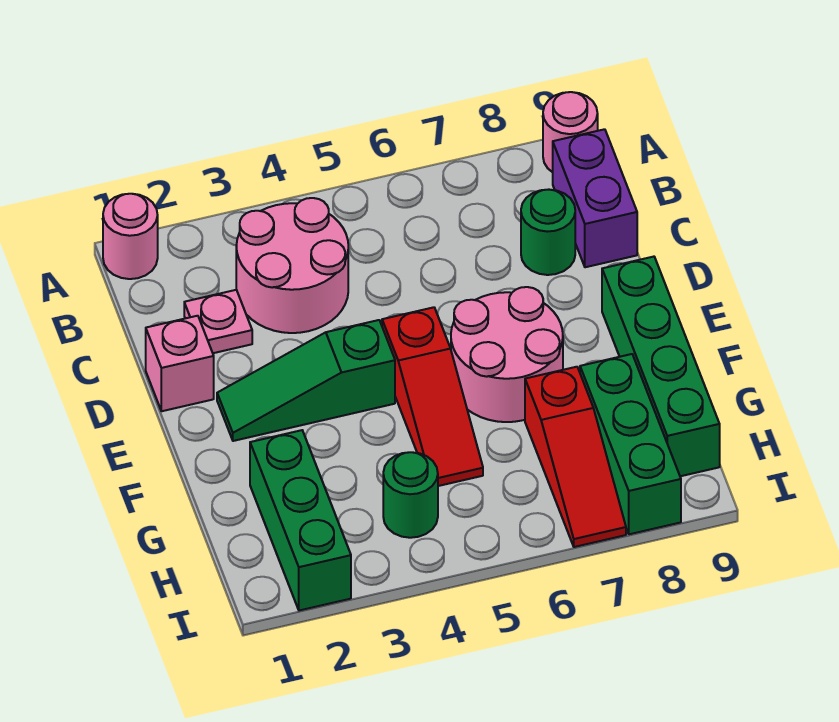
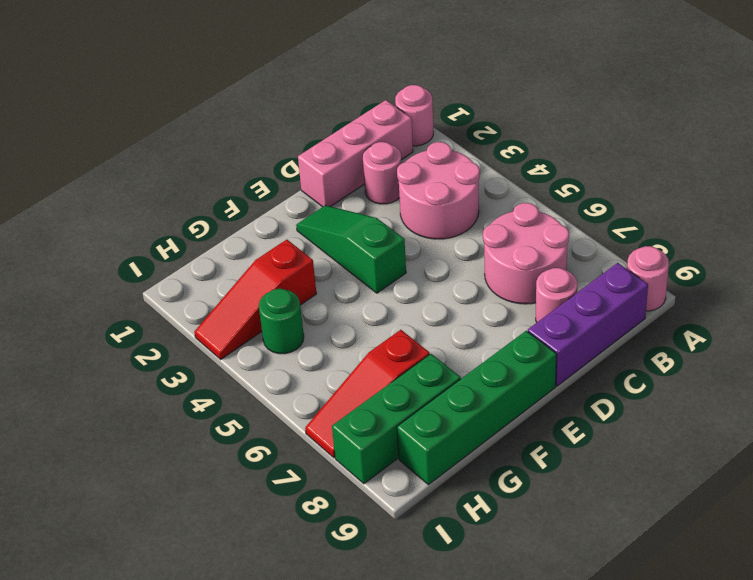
purple 1x2 brick [553,129,637,267] -> purple 1x3 brick [528,263,648,386]
pink 1x1 plate [184,290,252,353] -> pink 1x1 round brick [363,142,402,204]
green 1x1 round brick [521,190,575,275] -> pink 1x1 round brick [536,268,577,322]
pink 1x1 brick [146,316,214,411] -> pink 1x3 brick [298,100,413,207]
red 1x3 slope [382,307,483,486] -> red 1x3 slope moved to [194,240,316,359]
pink 2x2 round brick [451,287,563,422] -> pink 2x2 round brick moved to [483,203,569,304]
green 1x3 brick [250,430,351,611] -> none

